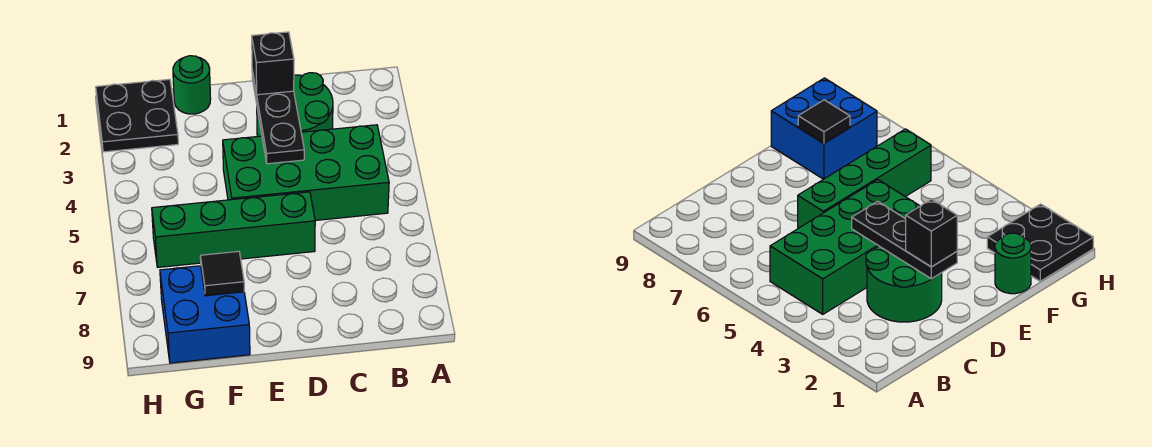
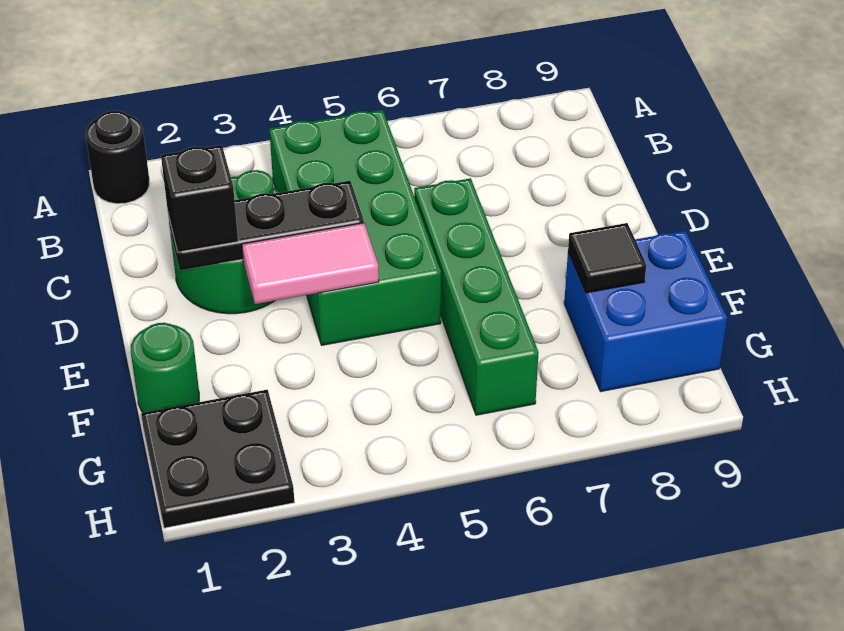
none -> black 1x1 round brick [86,111,149,204]
none -> pink 1x2 tile [242,223,379,304]

